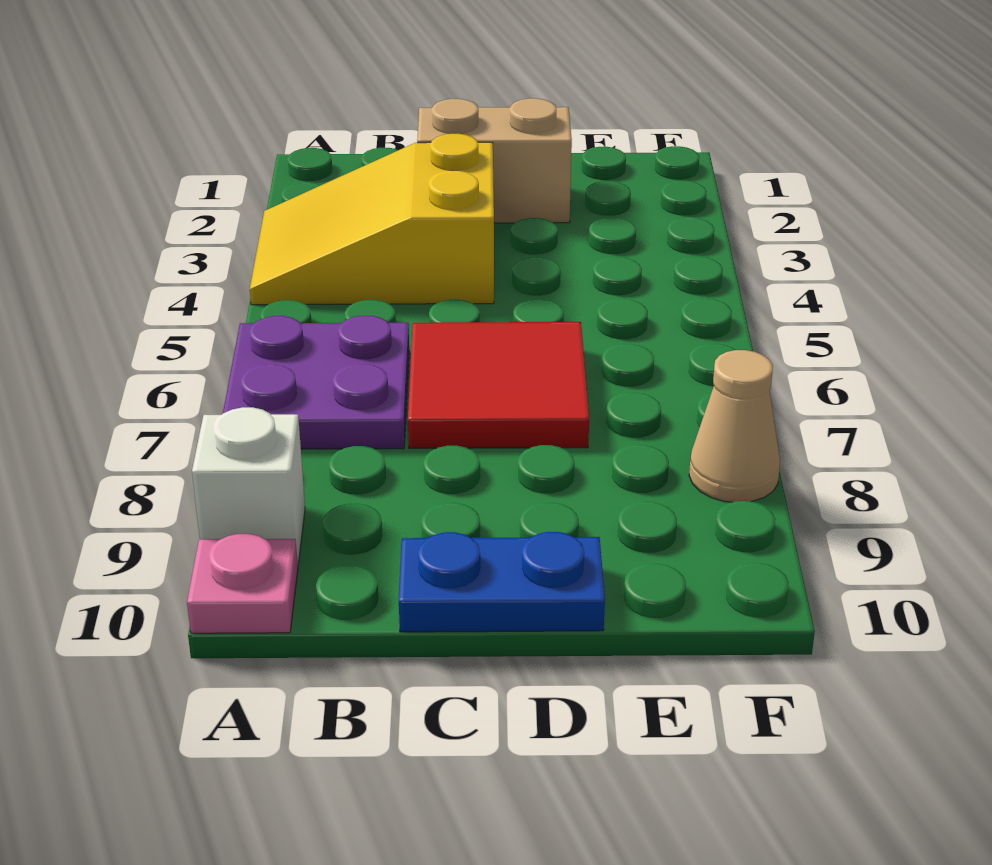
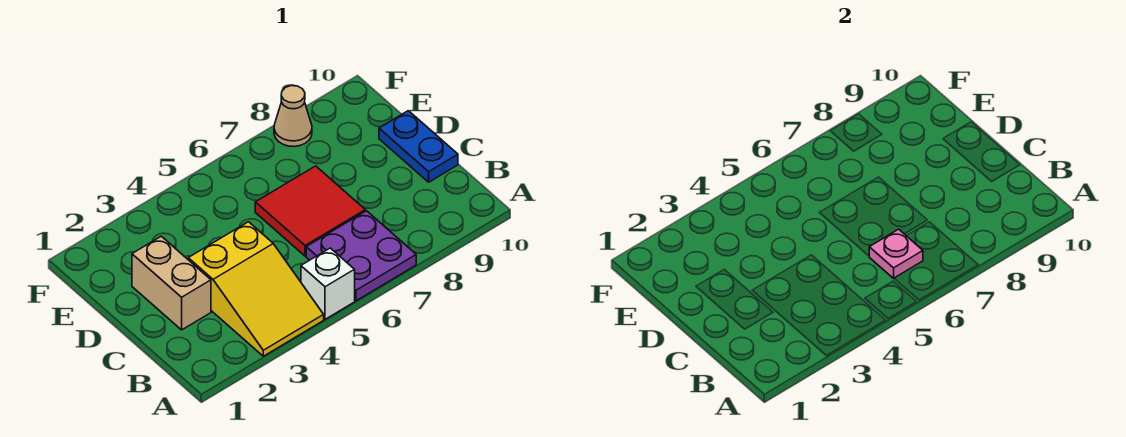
white 1x1 brick [192,407,305,565] -> white 1x1 brick moved to [301,248,355,319]
pink 1x1 plate [187,534,298,633] -> pink 1x1 plate moved to [869,229,923,278]

